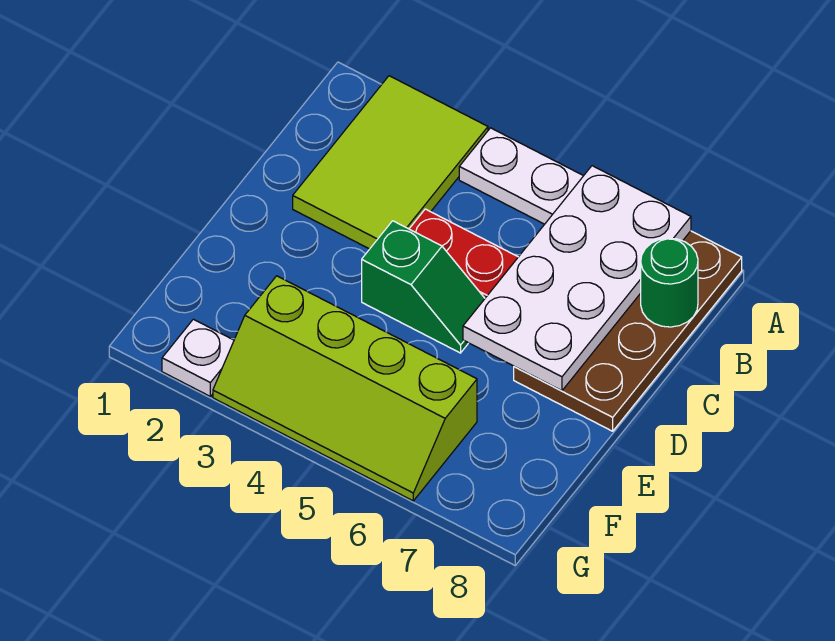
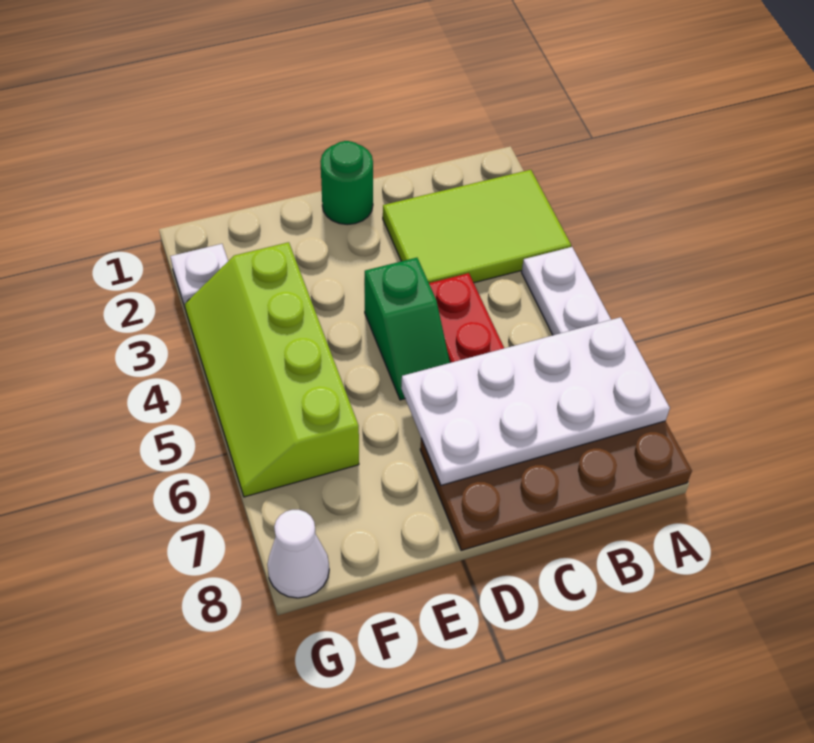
green 1x1 round brick [641,238,698,327] -> green 1x1 round brick moved to [320,141,373,225]
none -> white 1x1 cone [267,510,329,598]

